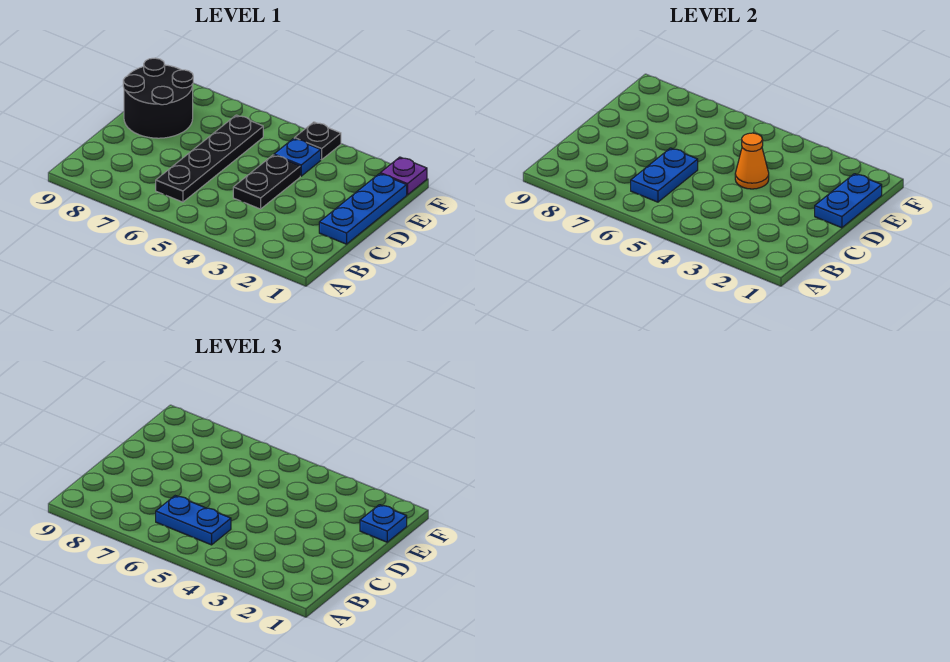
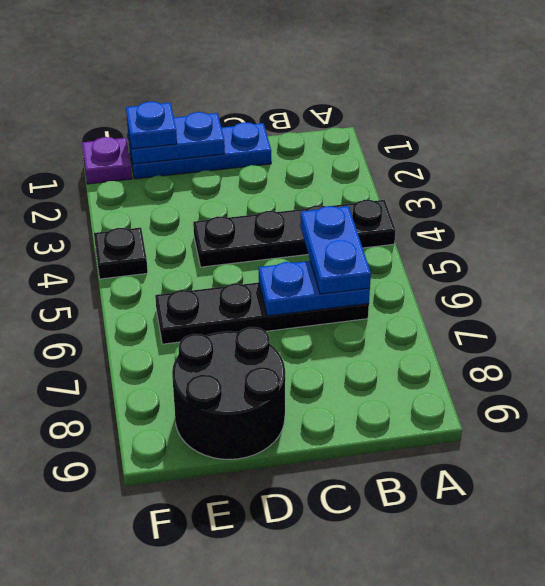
black 1x2 plate [233,155,300,209] -> black 1x4 plate [193,200,396,267]
orange 1x1 cone [735,133,769,189] -> none
blue 1x1 plate [274,139,321,176] -> none

